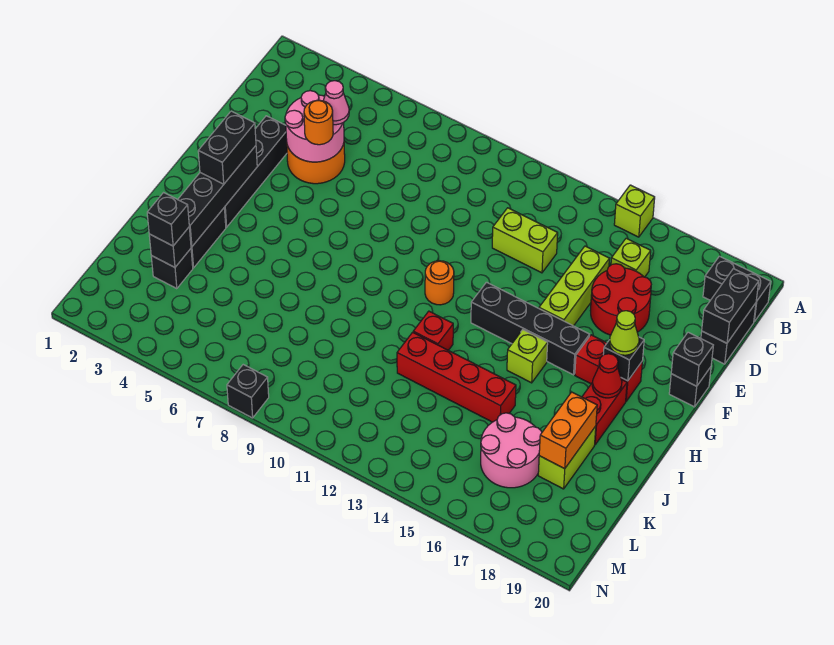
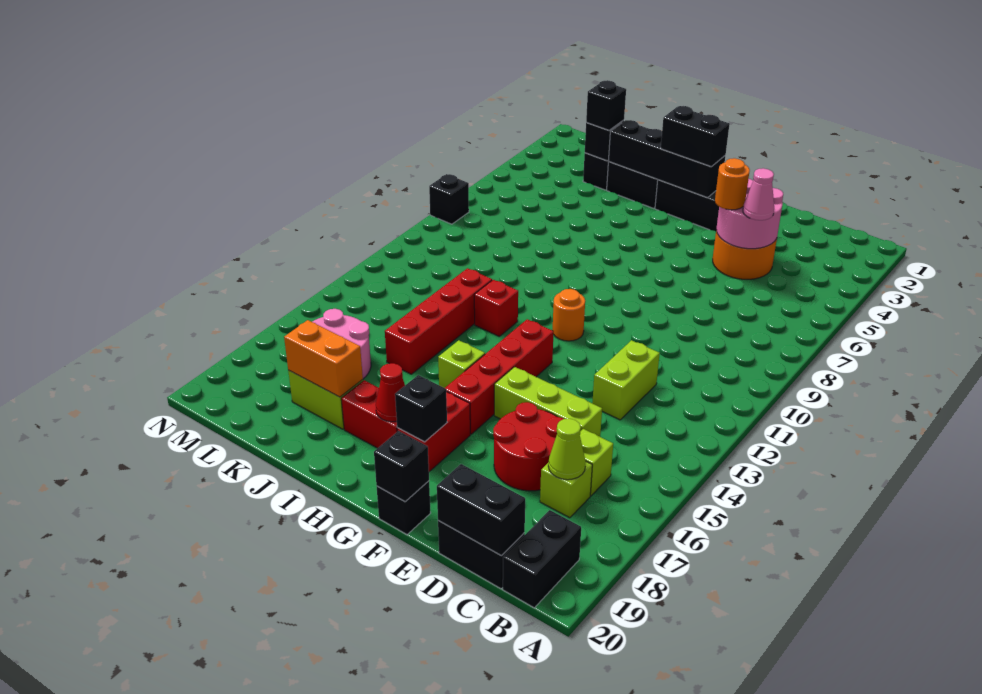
lime 1x1 brick [614,185,655,237] -> lime 1x1 brick moved to [540,462,592,518]
black 1x4 brick [471,282,590,375] -> red 1x4 brick [445,319,554,434]
lime 1x1 cone [610,311,639,355] -> lime 1x1 cone moved to [548,419,586,480]

